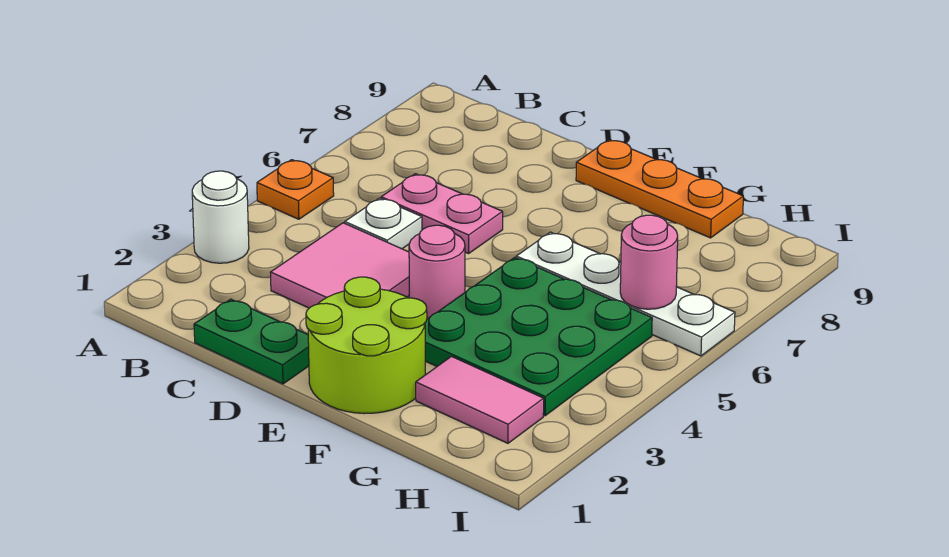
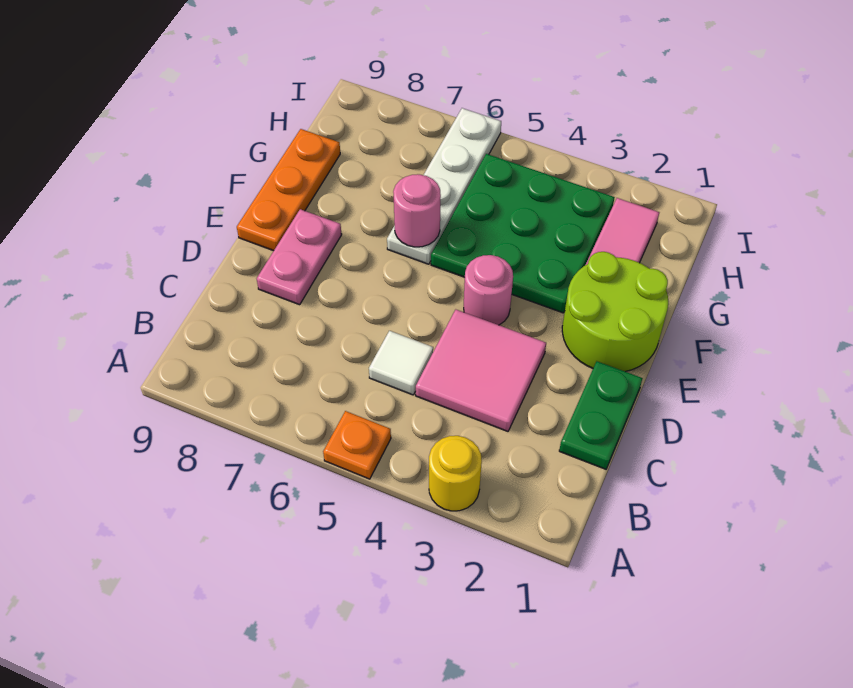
white 1x1 round brick [192,171,249,263] -> yellow 1x1 round brick [429,436,482,511]
white 1x1 plate [345,198,422,249] -> white 1x1 tile [369,331,433,395]
pink 1x2 plate [381,174,503,254] -> pink 1x2 plate moved to [257,209,342,305]
pink 1x1 round brick [620,215,678,309] -> pink 1x1 round brick moved to [393,174,441,247]

